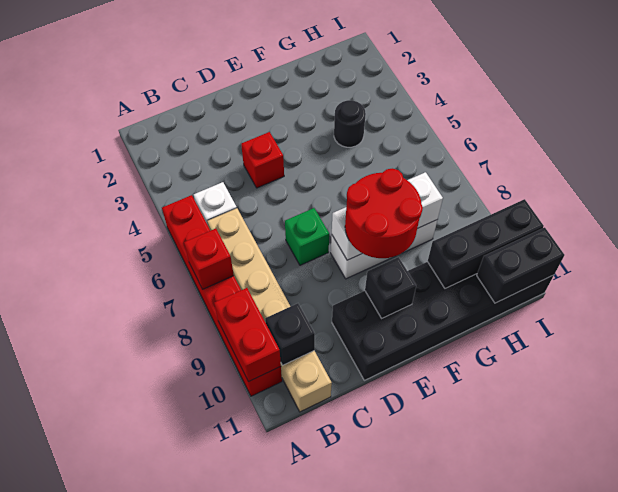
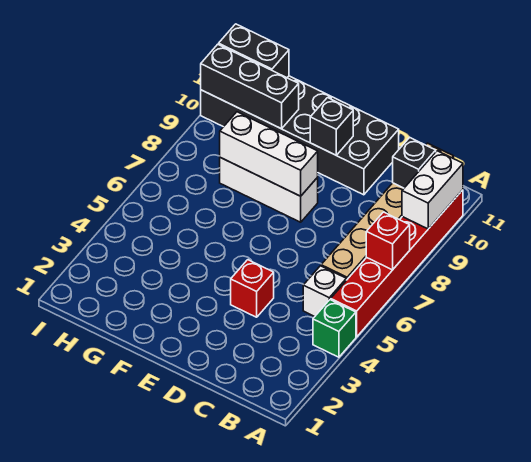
red 1x2 brick [214,288,281,382] -> white 1x2 brick [402,151,463,229]
green 1x1 brick [285,208,329,265] -> green 1x1 brick moved to [313,300,356,357]
red 2x2 round brick [345,168,423,258] -> none
black 1x1 round brick [334,100,366,147] -> none

